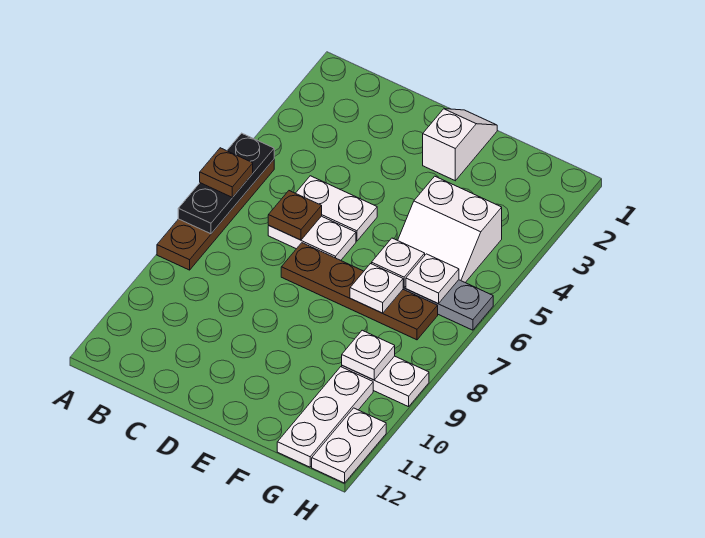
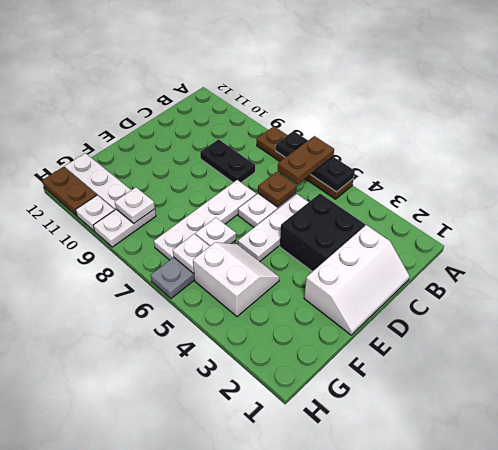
brown 1x1 plate [200,148,253,198] -> brown 1x2 plate [278,136,334,184]
none -> black 2x2 brick [280,194,365,272]
white 1x2 plate [296,176,377,241] -> white 1x3 plate [238,194,308,261]
none -> black 1x2 plate [200,139,255,183]
brown 1x4 plate [281,243,438,340] -> white 1x4 plate [154,180,256,260]
white 1x2 slope [423,109,497,181] -> white 2x3 slope [304,225,409,335]
white 2x2 slope [398,176,502,282] -> white 2x2 slope turned to [193,242,279,317]
white 1x1 plate [350,264,403,313] -> white 1x1 plate moved to [76,195,114,231]
white 1x2 plate [312,408,386,483] -> brown 1x2 plate [42,167,97,216]

